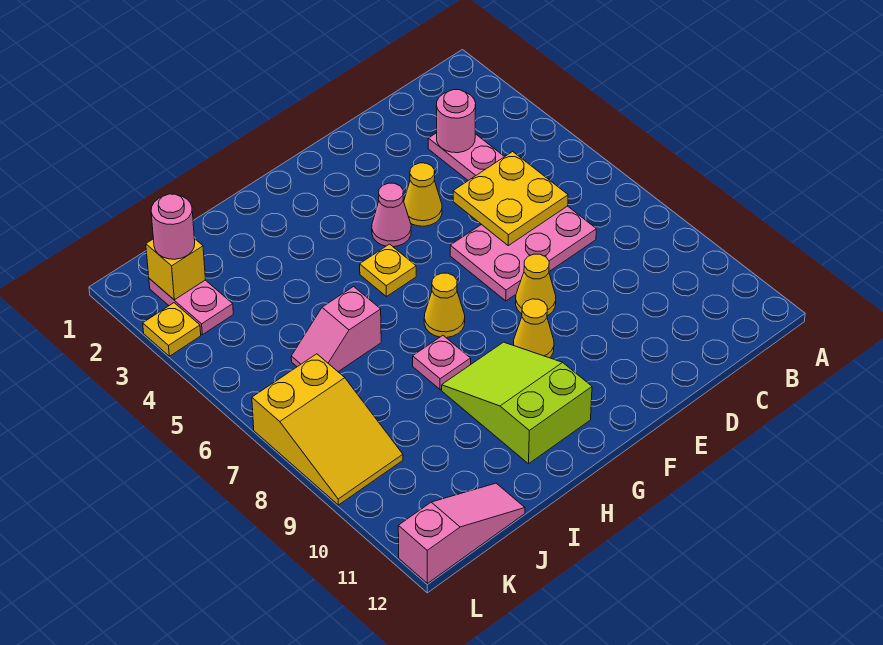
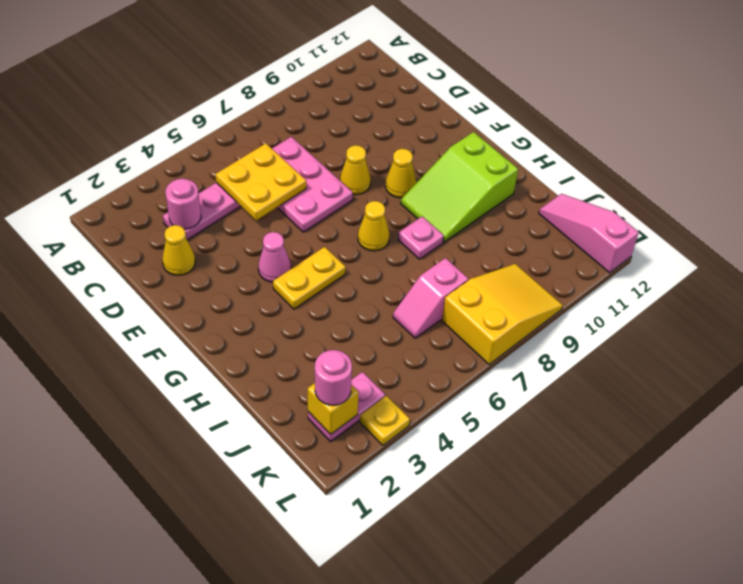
yellow 1x1 cone [404,163,442,226] -> yellow 1x1 cone moved to [162,225,195,275]
yellow 1x1 plate [360,244,416,297] -> yellow 1x2 plate [273,247,346,309]
pink 1x2 slope [291,287,381,372] -> pink 1x2 slope turned to [393,258,468,338]

